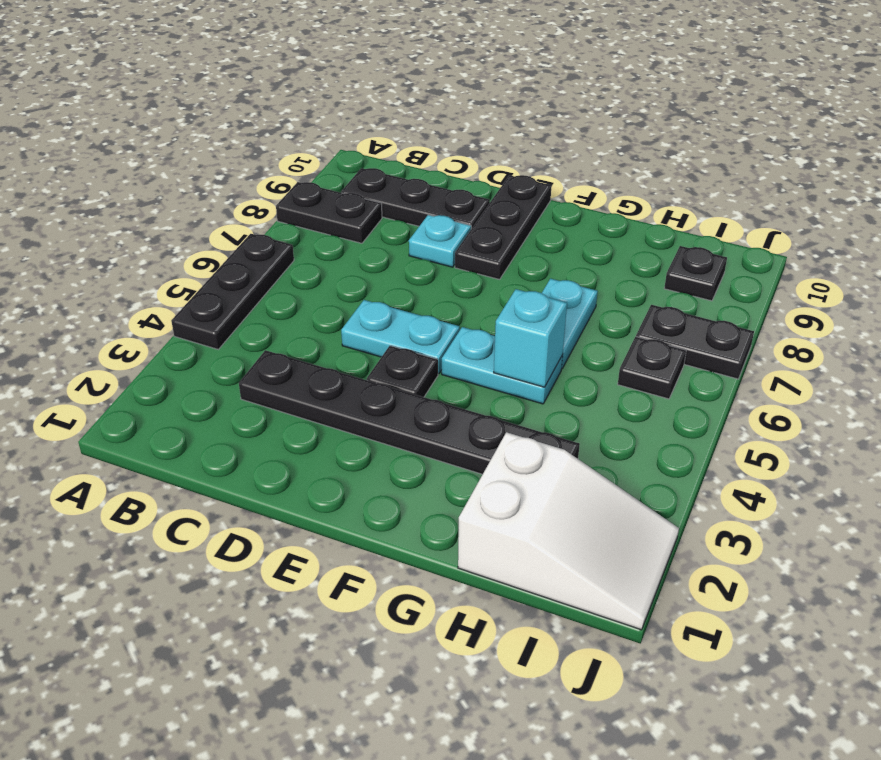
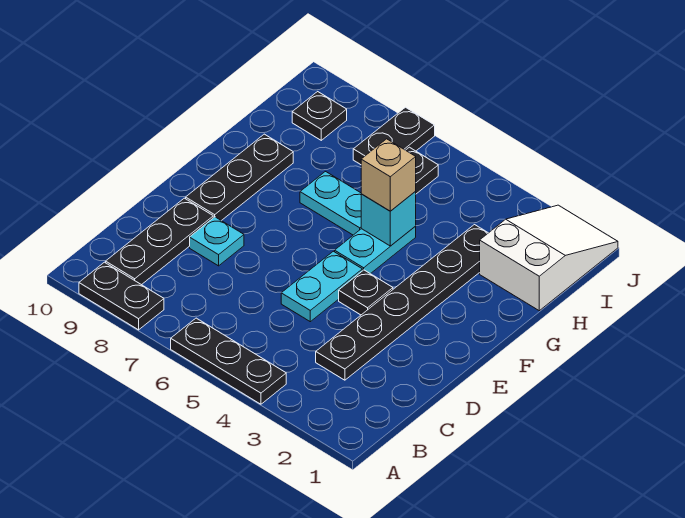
black 1x2 plate [276,182,382,243] -> black 1x2 plate turned to [79,262,164,330]
black 1x3 plate [455,175,551,280] -> black 1x3 plate turned to [186,134,293,221]
none -> tan 1x1 brick [361,139,416,211]

